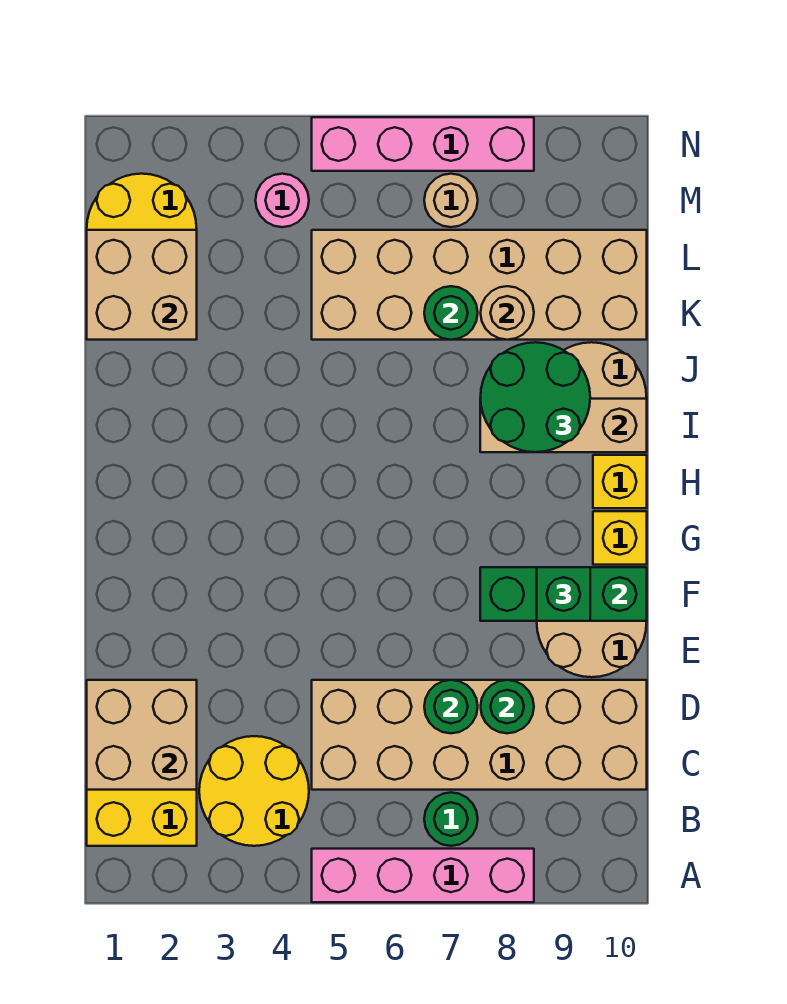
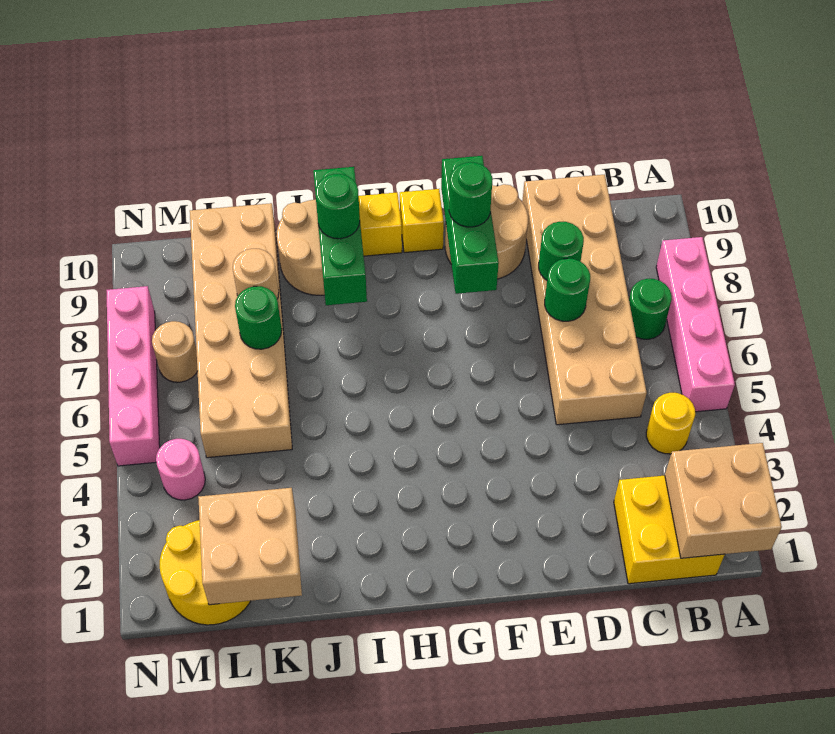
yellow 2x2 round brick [199,736,309,846] -> yellow 1x1 round brick [646,393,695,454]
tan 2x2 brick [87,680,197,790] -> tan 2x2 brick moved to [665,443,782,558]
green 1x1 brick [537,567,590,621] -> green 1x1 round brick [449,162,492,227]
tan 1x3 brick [480,399,647,452] -> green 1x3 brick [313,167,367,305]
green 2x2 round brick [480,342,590,452] -> green 1x1 round brick [315,174,360,239]

